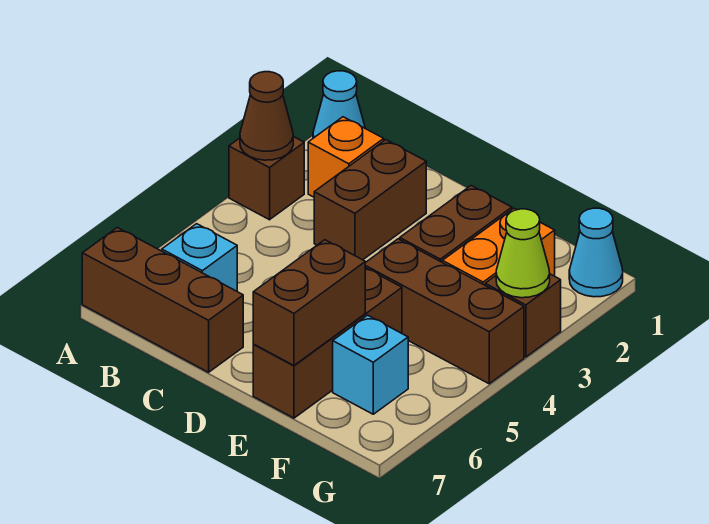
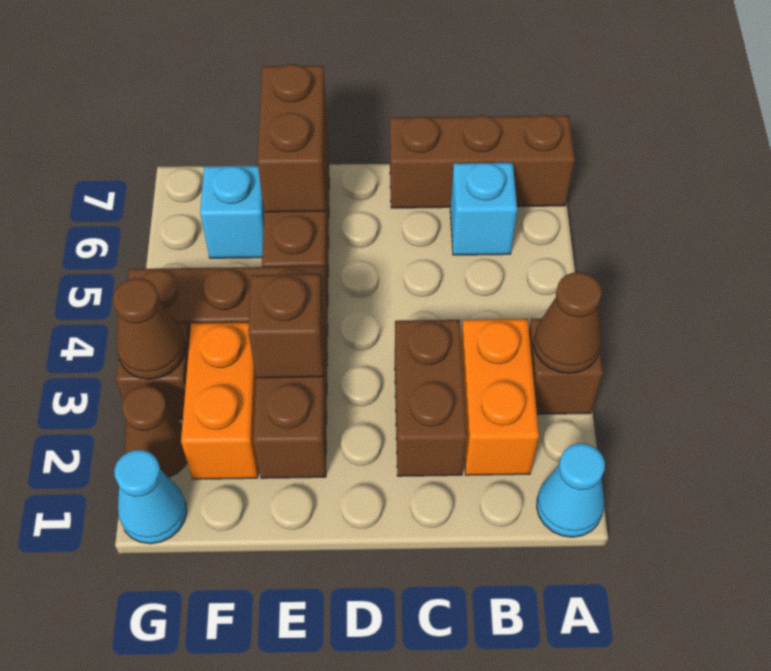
orange 1x1 brick [308,117,384,197] -> orange 1x2 brick [461,319,539,475]
none -> brown 1x1 brick [248,274,324,378]
none -> brown 1x1 cone [122,386,187,477]
lime 1x1 cone [496,209,550,298] -> brown 1x1 cone [113,278,185,379]

